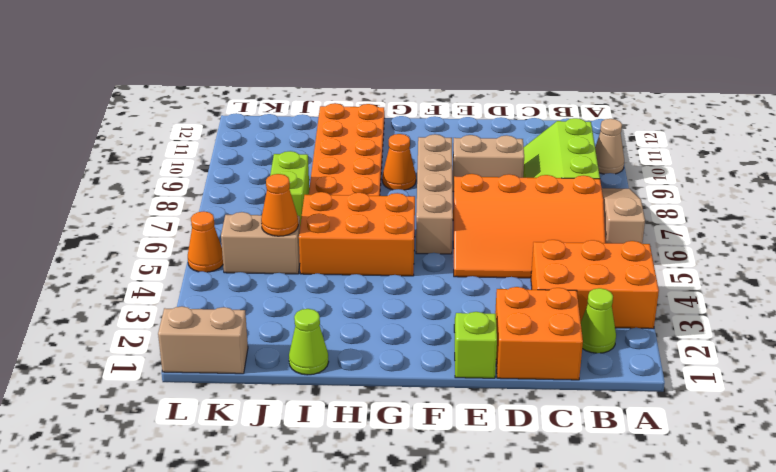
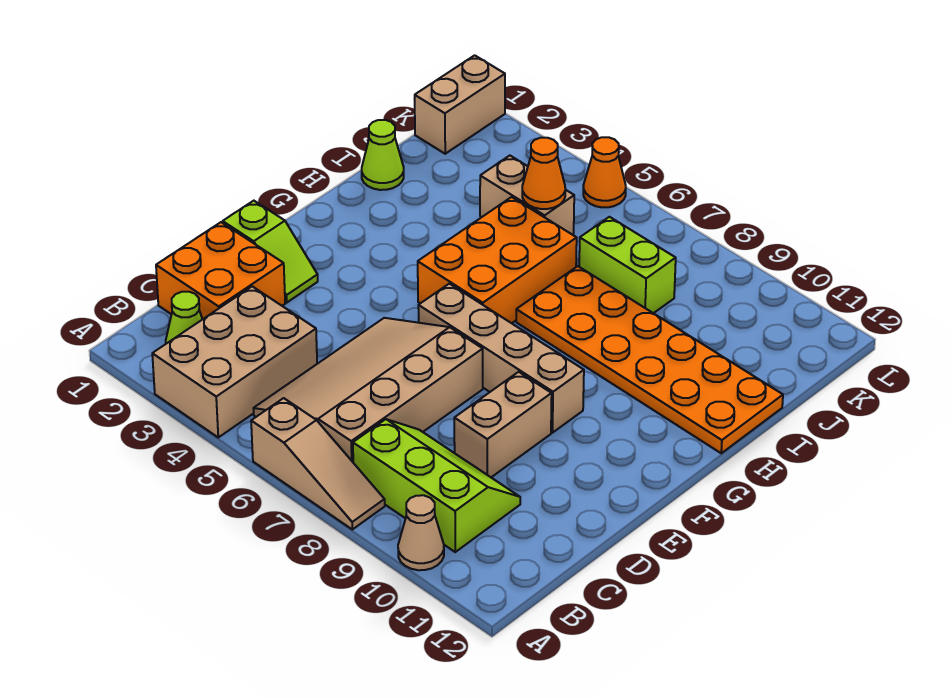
orange 2x3 brick [531,240,659,329] -> tan 2x3 brick [152,286,317,437]
orange 3x4 slope [453,174,605,278] -> tan 3x4 slope [253,318,483,462]
orange 1x1 cone [382,134,416,190] -> none
tan 1x2 brick [221,212,300,274] -> tan 1x2 brick turned to [480,156,574,235]

